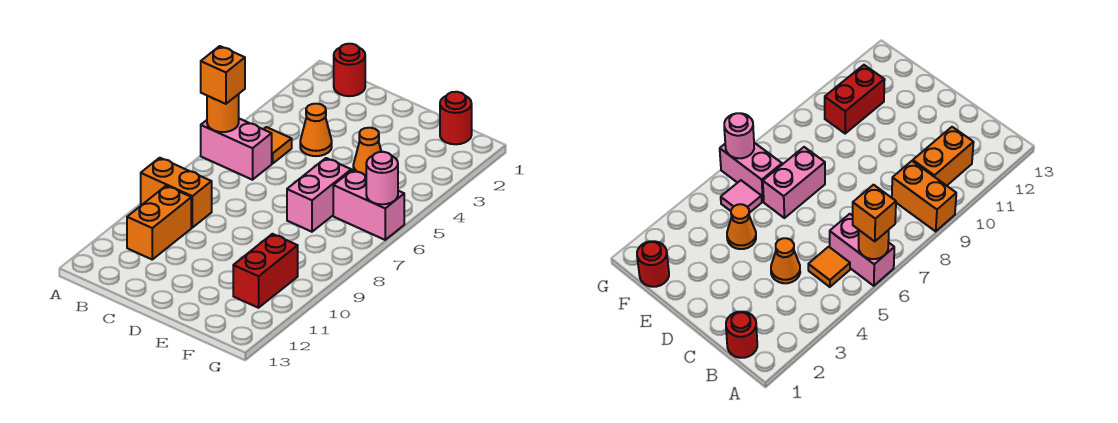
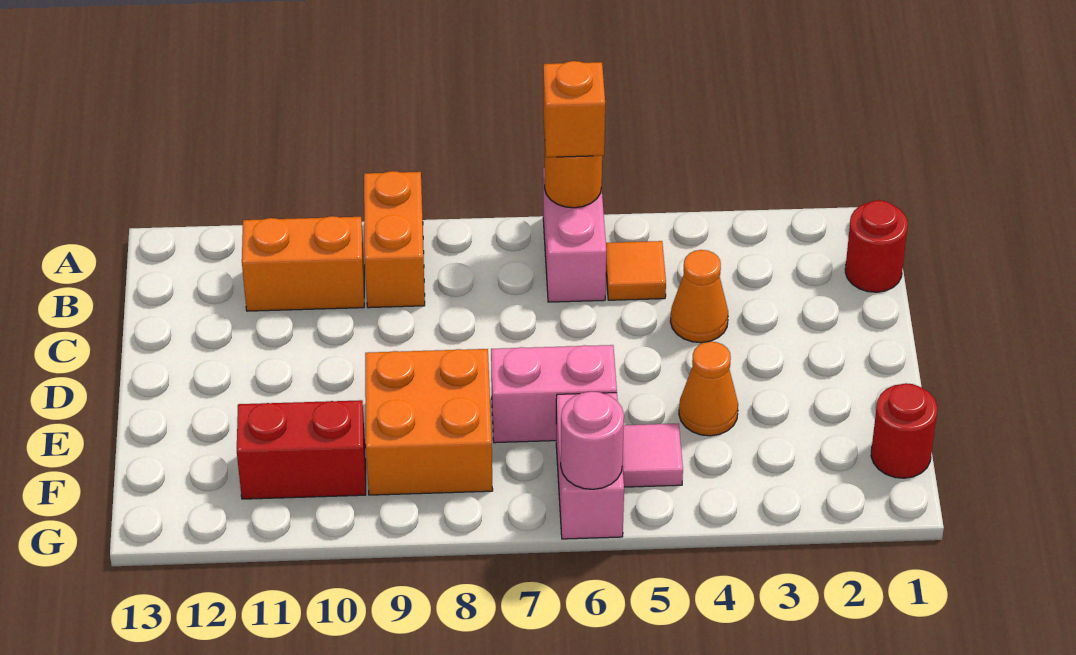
none -> orange 2x2 brick [365,349,493,495]

